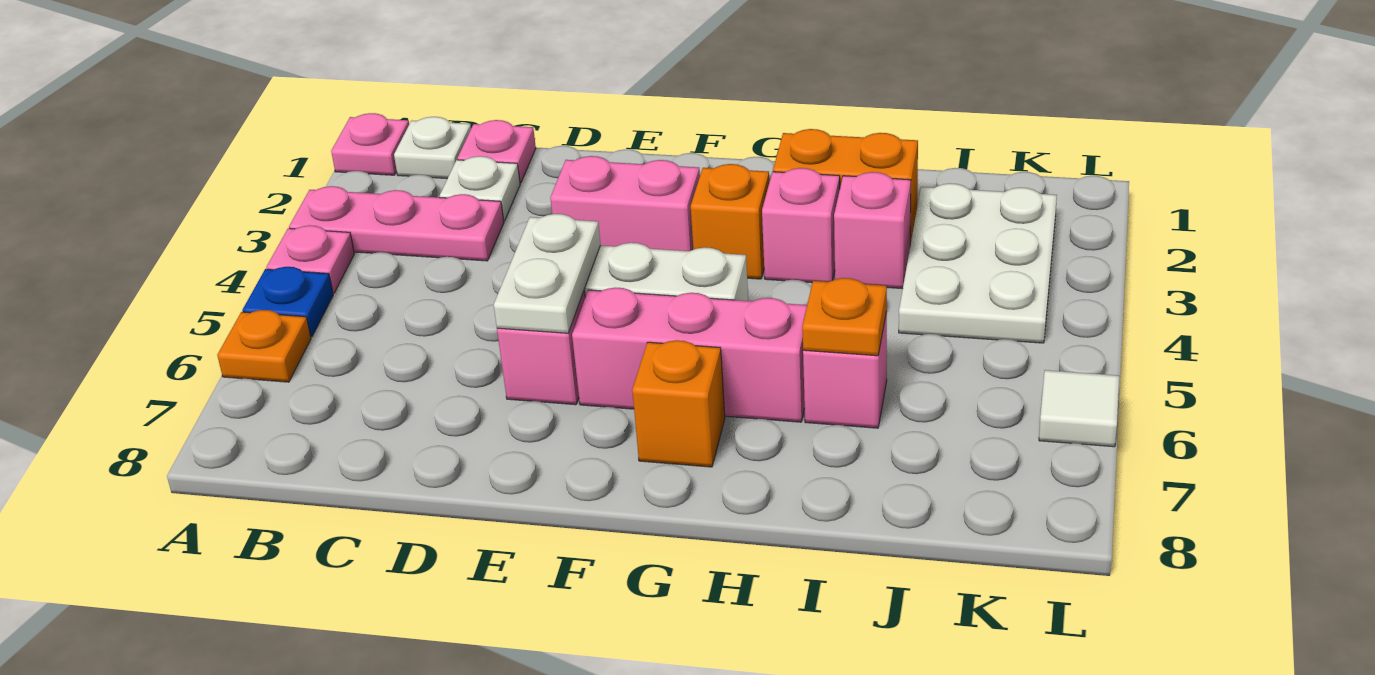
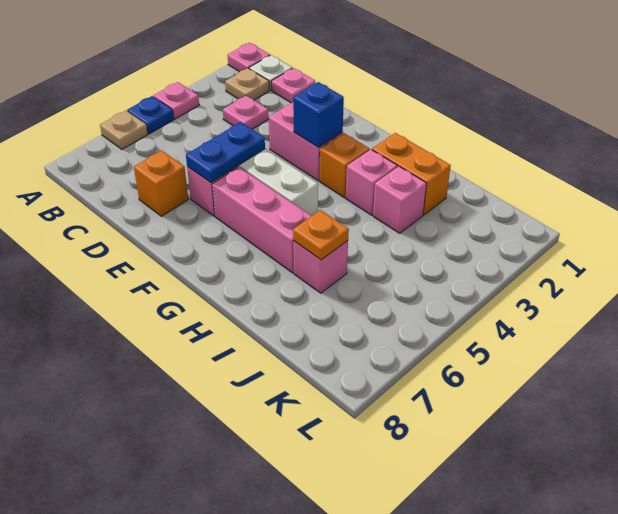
pink 1x3 plate [289,186,504,261] -> pink 1x1 plate [223,96,269,129]
orange 1x1 plate [217,310,311,382] -> tan 1x1 plate [100,111,148,149]
none -> tan 1x1 plate [225,68,269,100]
white 1x1 plate [440,156,520,221] -> none
white 1x2 plate [494,214,601,333] -> blue 1x2 plate [186,122,265,182]
none -> blue 1x1 brick [293,82,344,147]
orange 1x1 brick [632,340,725,467] -> orange 1x1 brick moved to [134,150,188,216]
white 2x3 plate [899,183,1057,343] -> none
white 1x1 tile [1039,370,1119,447] -> none

